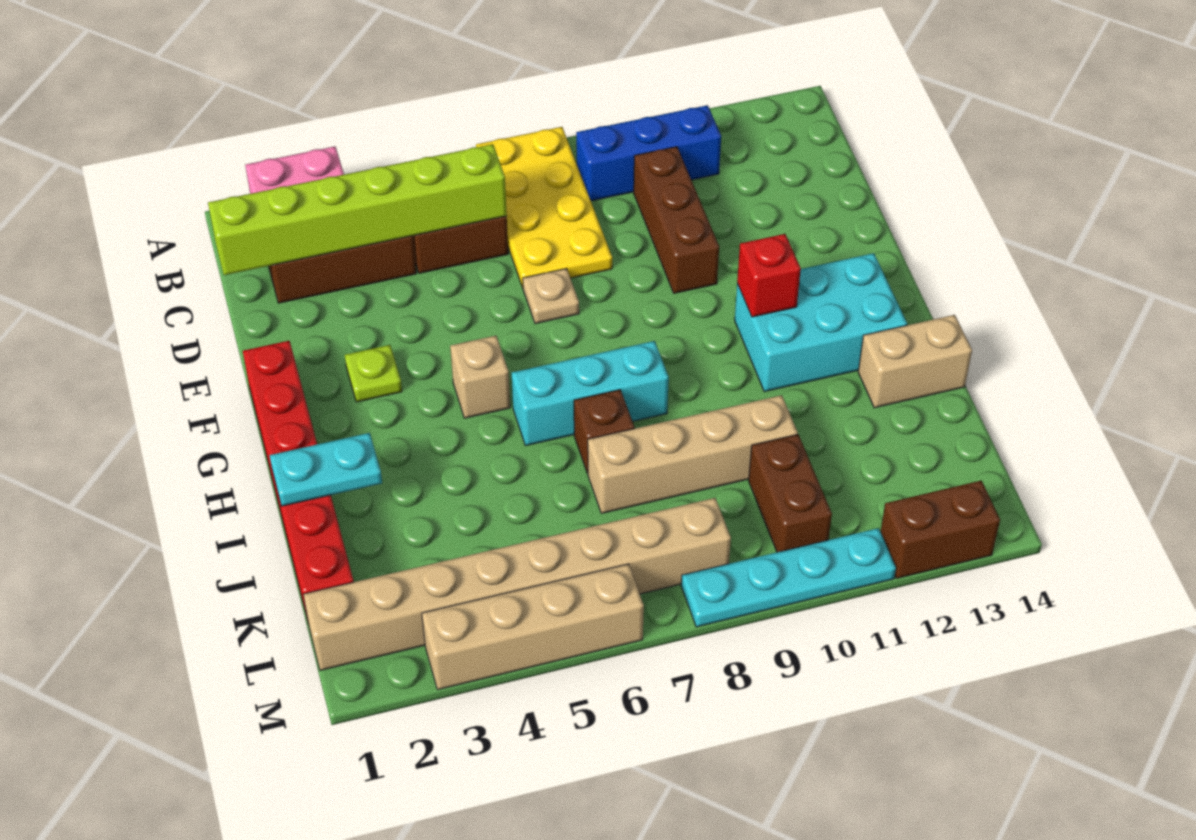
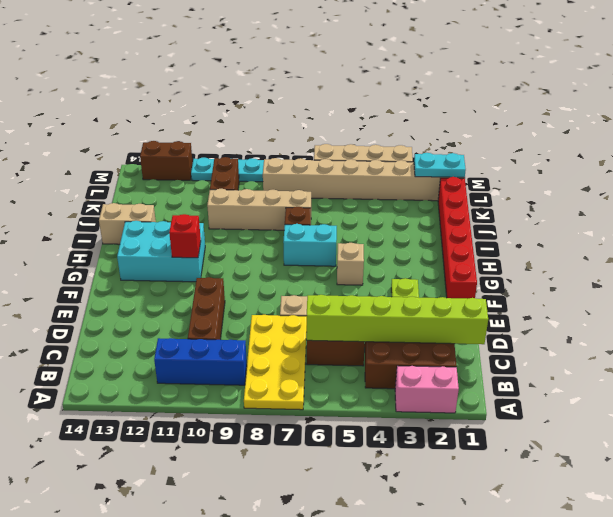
cyan 1x3 brick [512,341,669,446] -> cyan 1x2 brick [283,224,337,266]
cyan 1x2 plate [270,433,382,506] -> cyan 1x2 plate moved to [414,153,466,177]

